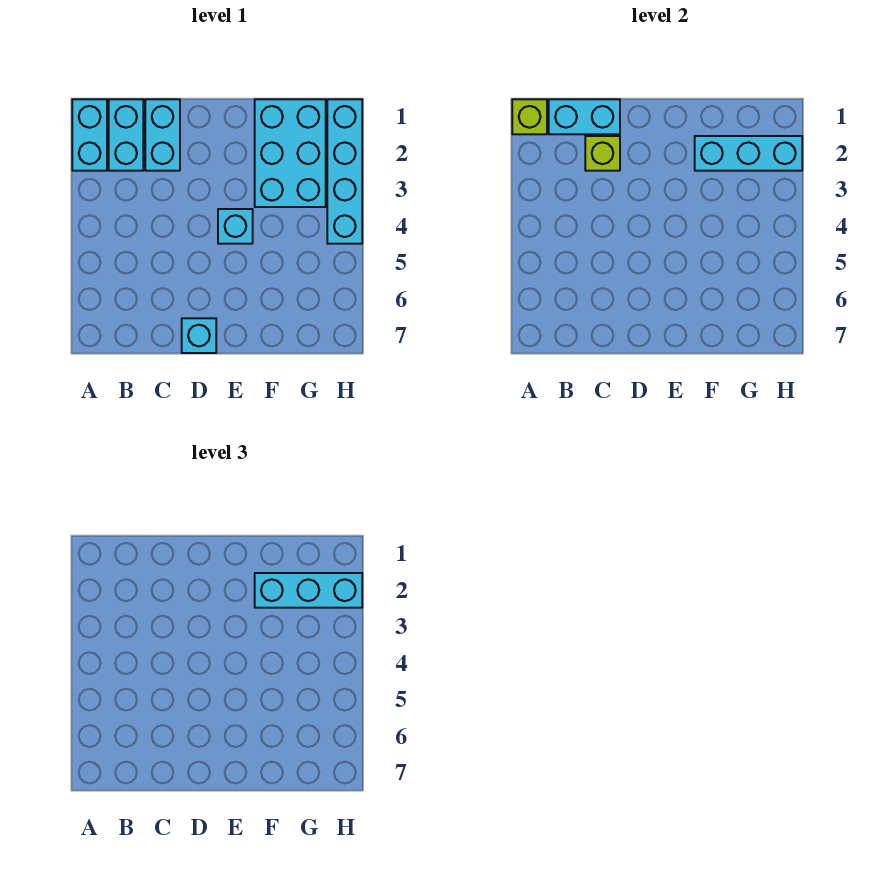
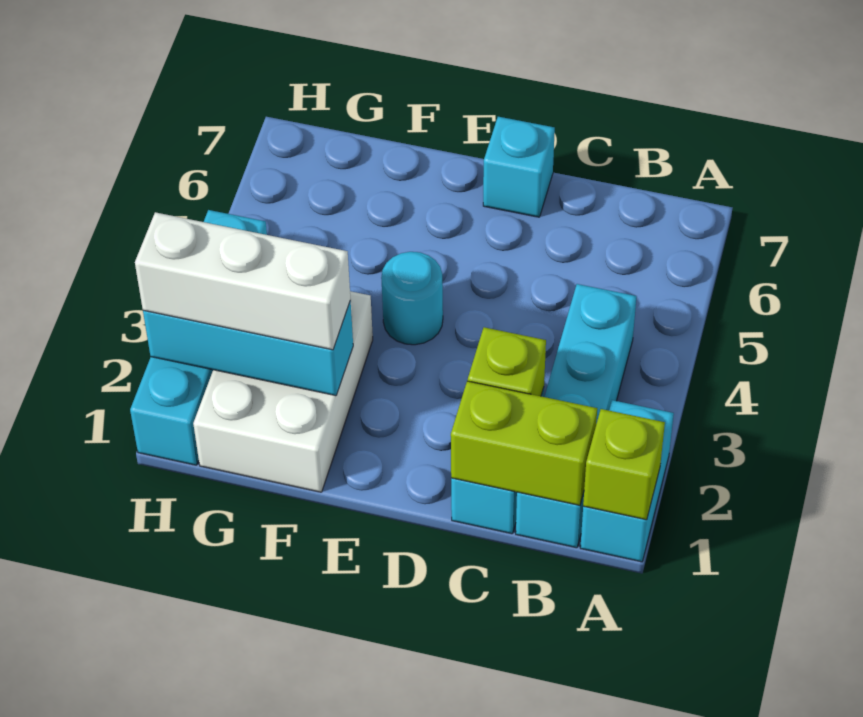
cyan 1x2 brick [109,99,143,171] -> cyan 1x4 brick [516,284,636,548]
cyan 1x2 brick [549,99,620,134] -> lime 1x2 brick [451,381,597,505]
cyan 1x1 brick [218,209,253,244] -> cyan 1x1 round brick [381,252,443,345]
cyan 2x3 brick [255,99,326,207] -> white 2x3 brick [193,291,373,492]
cyan 1x3 brick [255,573,362,608] -> white 1x3 brick [135,212,350,350]

